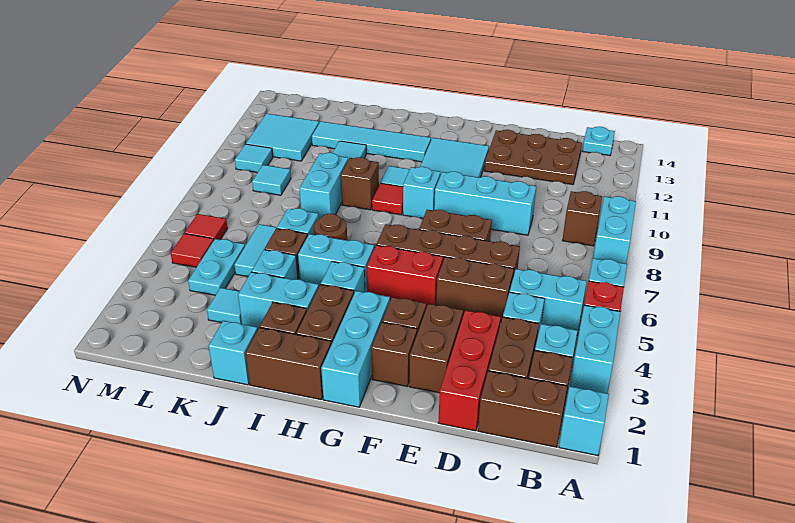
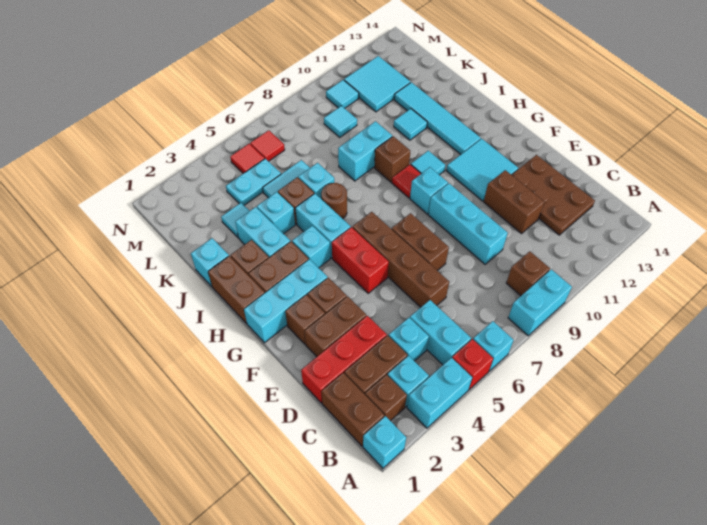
cyan 1x1 plate [582,127,615,156] -> none
brown 1x2 brick [436,257,514,322] -> brown 1x2 brick moved to [484,170,544,234]

